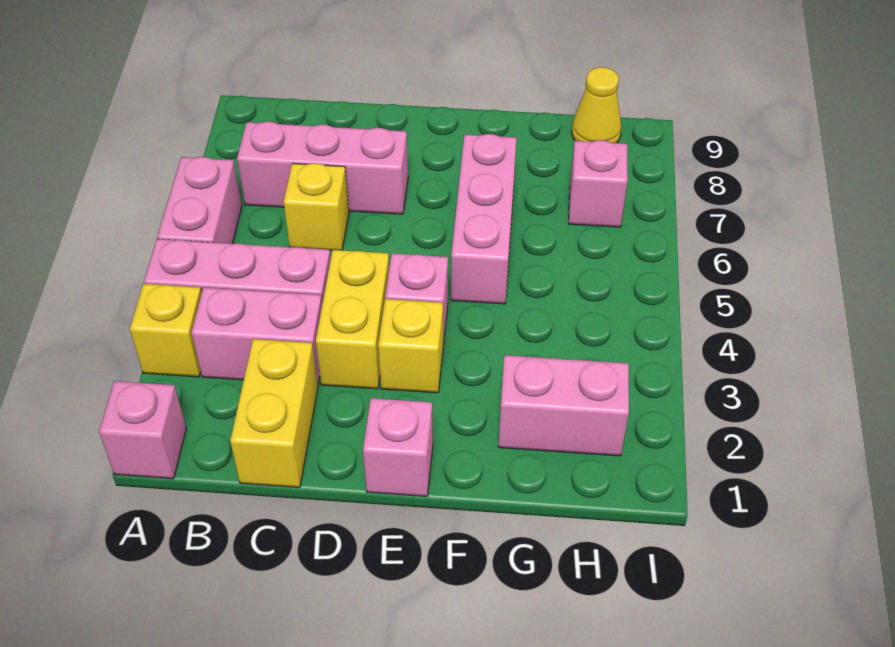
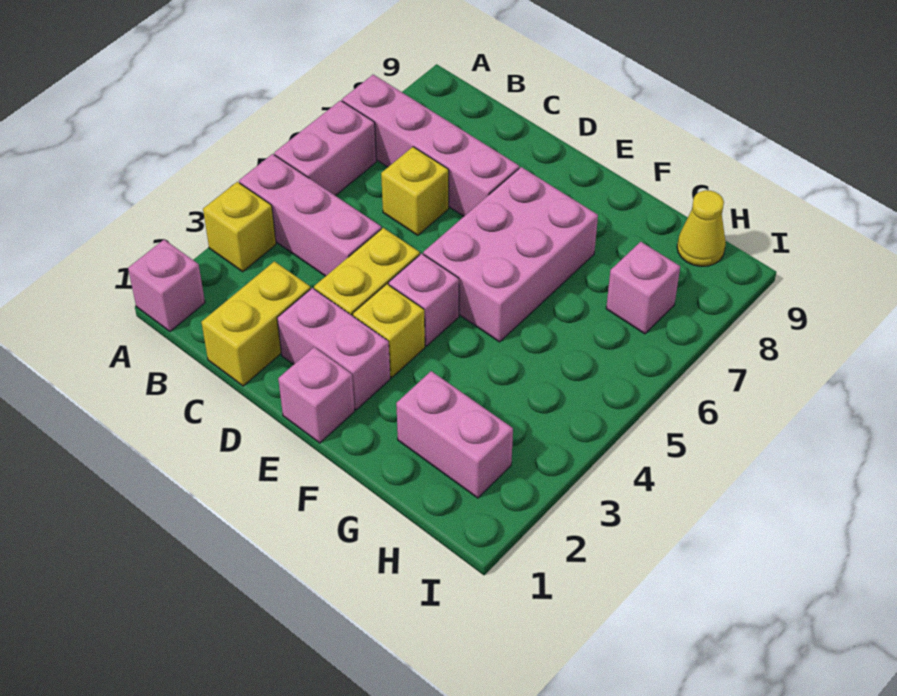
pink 1x2 brick [191,287,322,384] -> pink 1x2 brick moved to [277,288,390,410]
pink 1x3 brick [237,122,408,214] -> pink 1x4 brick [342,75,519,216]
pink 1x3 brick [451,134,516,304] -> pink 2x3 brick [423,167,598,342]

